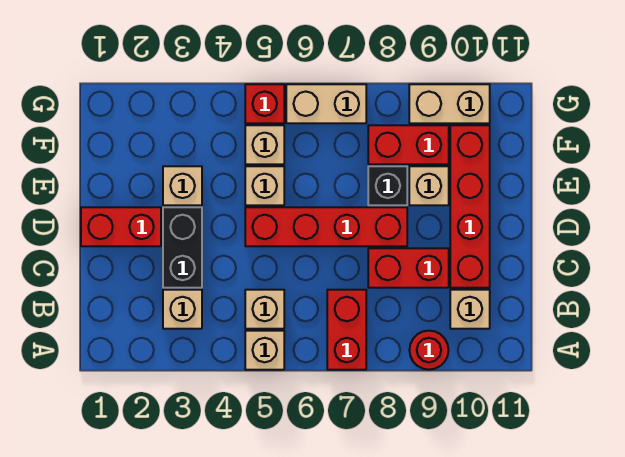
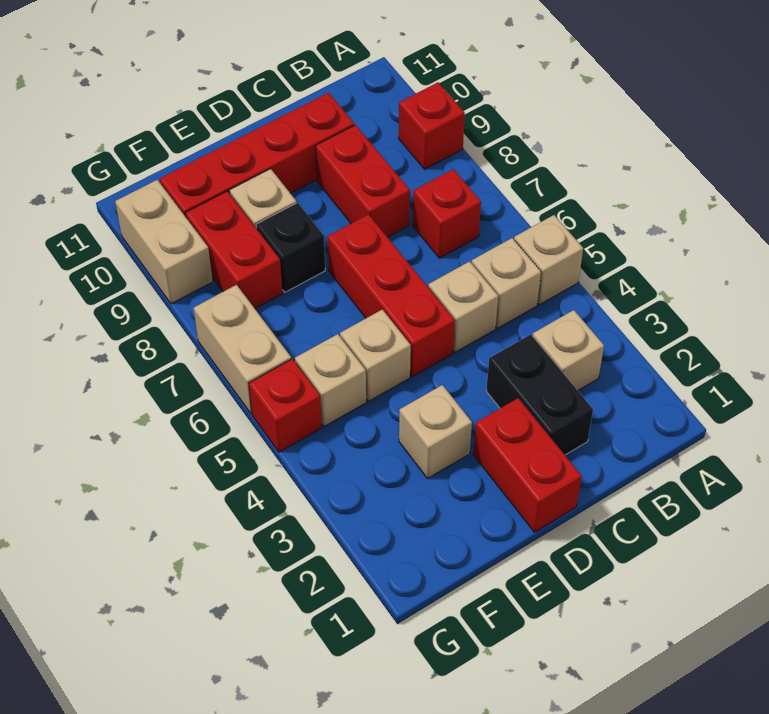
red 1x2 brick [327,290,366,370] -> red 1x1 brick [413,169,481,258]
red 1x1 round brick [409,331,448,370] -> red 1x1 brick [399,82,465,169]
tan 1x1 brick [450,290,490,329] -> tan 1x1 brick moved to [428,261,498,352]
black 1x2 brick [163,207,202,288] -> black 1x2 brick turned to [486,335,593,455]
red 1x4 brick [245,207,407,246] -> red 1x3 brick [327,214,455,377]

